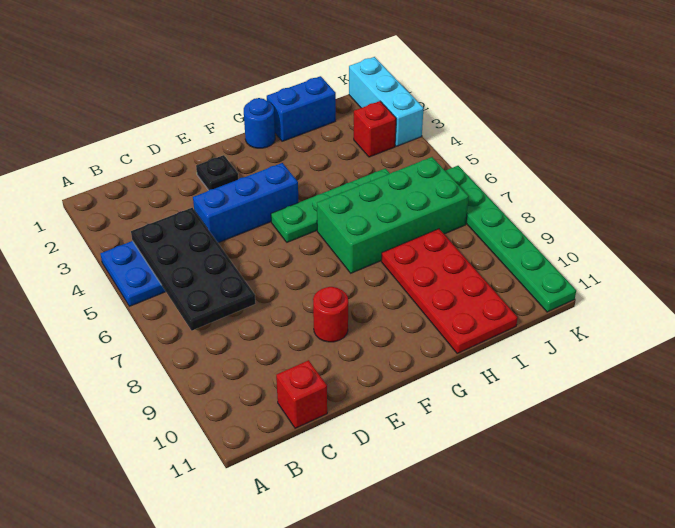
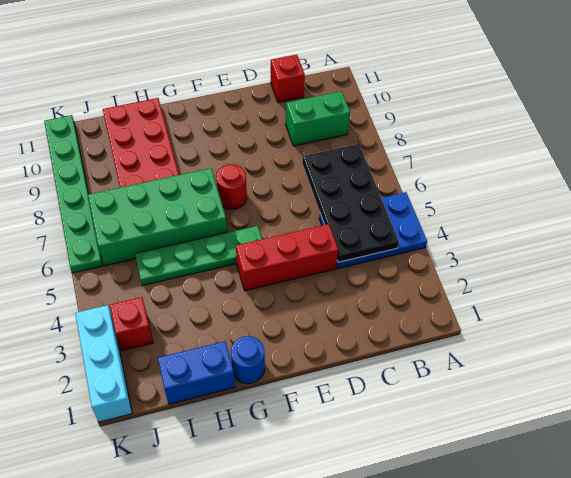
none -> green 1x2 brick [286,91,350,146]
blue 1x3 brick [193,163,299,243] -> red 1x3 brick [236,224,338,291]
black 1x1 plate [196,155,238,190] -> none
red 1x1 round brick [313,287,348,342] -> red 1x1 round brick moved to [216,164,247,209]

